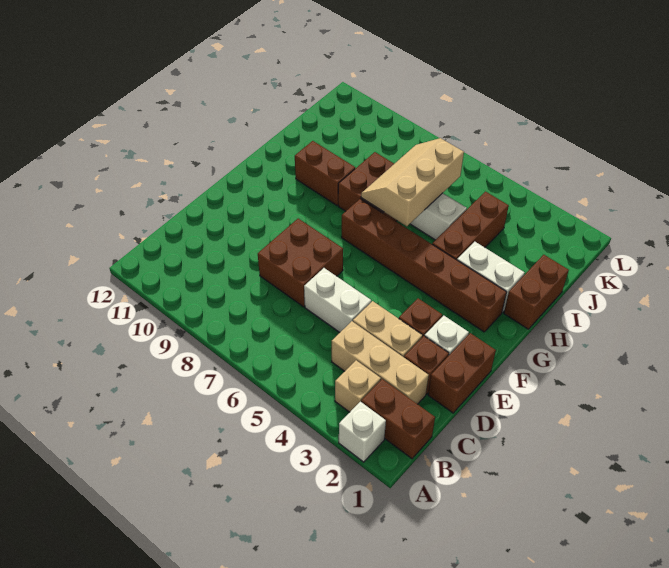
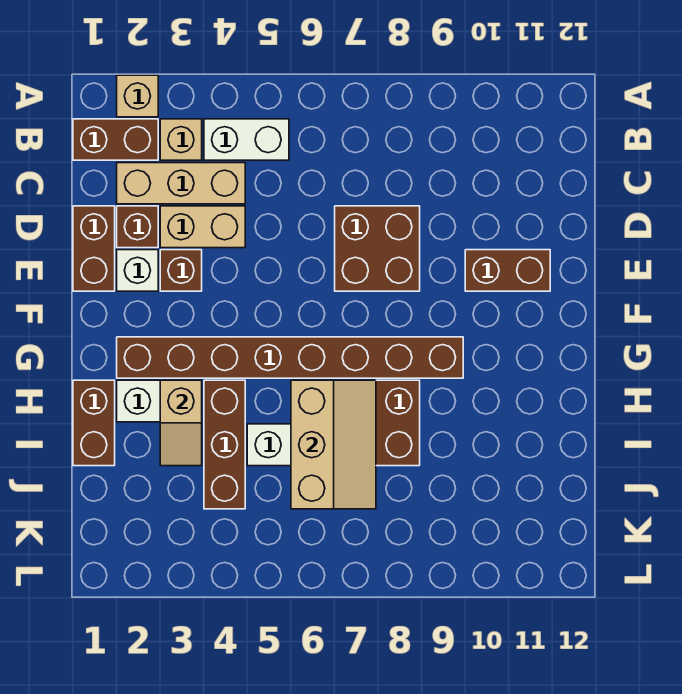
white 1x1 brick [339,402,386,462] -> tan 1x1 brick [117,75,158,117]
white 1x2 brick [304,268,371,332] -> white 1x2 brick moved to [204,119,289,160]
brown 1x6 brick [342,199,507,332] -> brown 1x8 brick [117,337,463,378]
none -> tan 1x2 slope [160,380,202,466]
brown 1x2 brick [295,141,355,205] -> brown 1x2 brick moved to [465,250,550,291]

